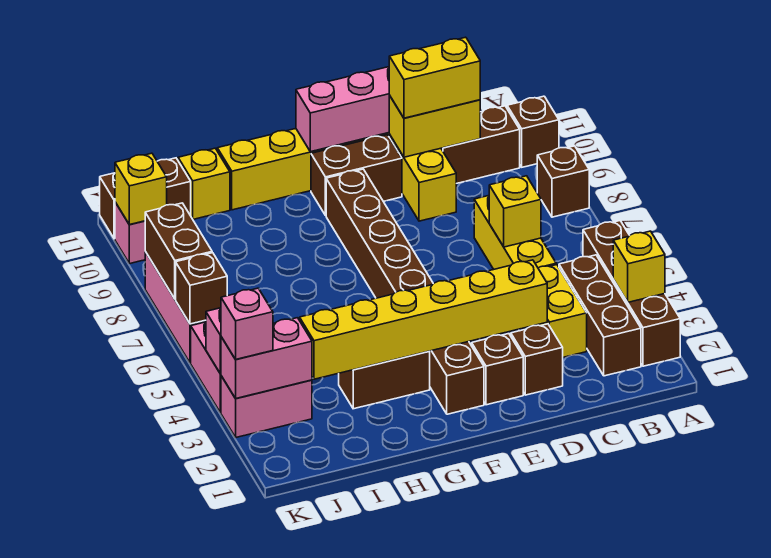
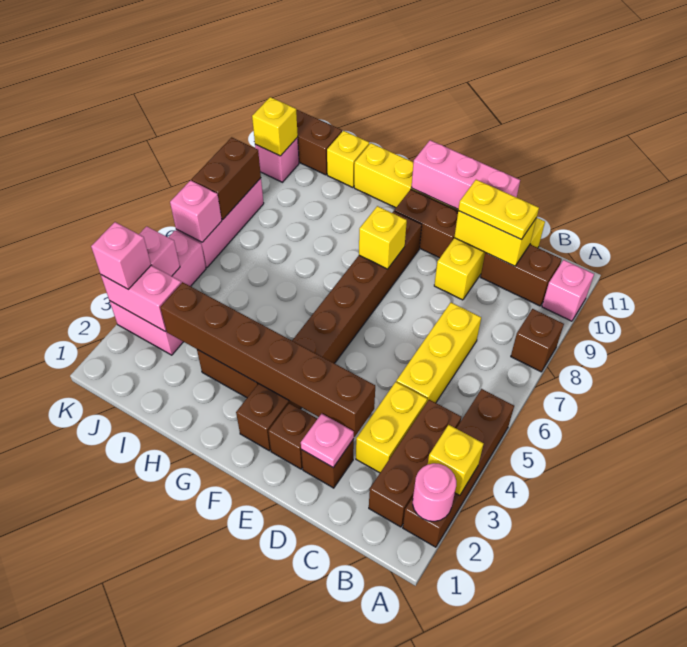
none -> pink 1x1 round brick [413,463,456,521]
brown 1x1 brick [507,96,559,167] -> pink 1x1 brick [542,260,594,321]
yellow 1x1 brick [489,176,541,247] -> yellow 1x1 brick moved to [359,206,407,269]
yellow 1x2 brick [389,37,480,118] -> yellow 1x2 plate [458,180,539,240]
none -> pink 1x1 plate [301,414,354,467]
yellow 1x6 brick [300,260,547,379] -> brown 1x6 brick [160,282,375,437]
brown 1x1 brick [176,253,227,324] -> pink 1x1 brick [170,180,222,242]

